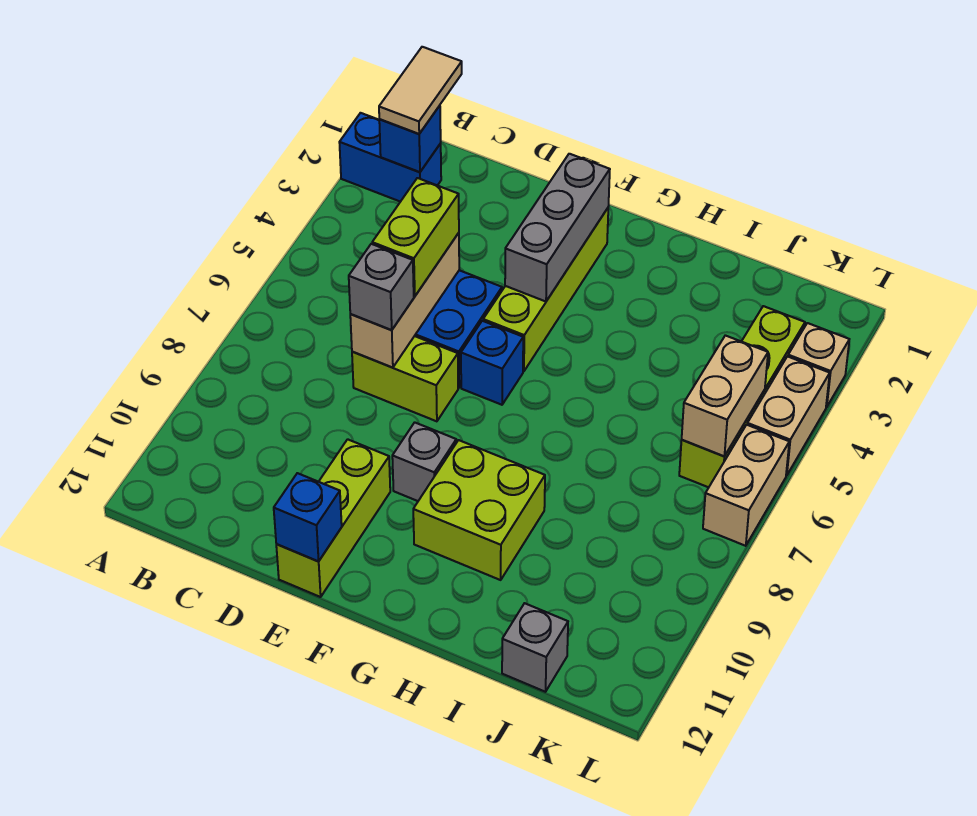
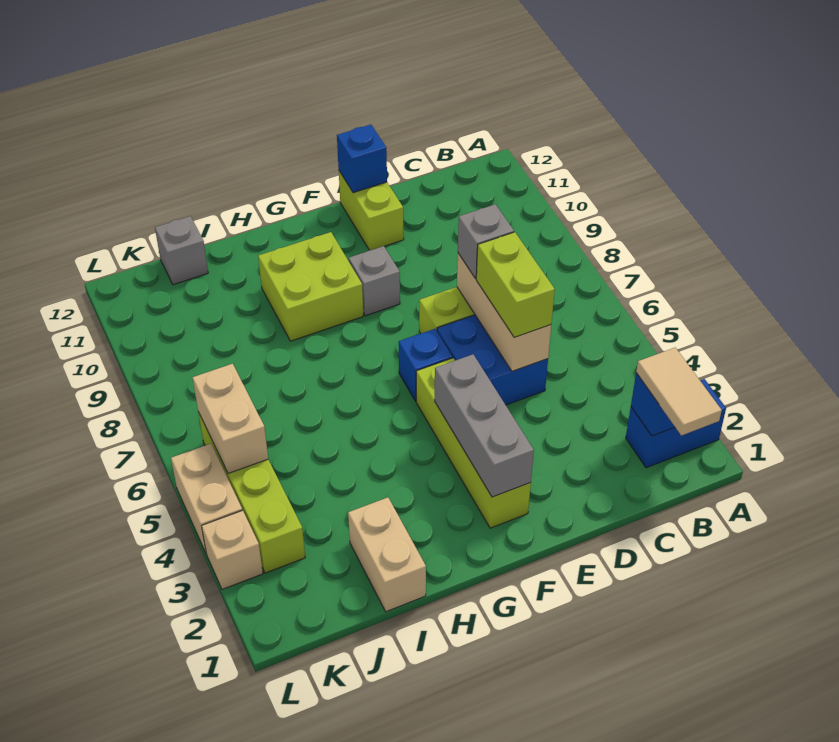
lime 1x3 brick [276,439,390,597] -> lime 1x2 brick [339,171,404,250]
tan 1x2 brick [703,425,789,546] -> tan 1x2 brick moved to [348,497,426,612]

